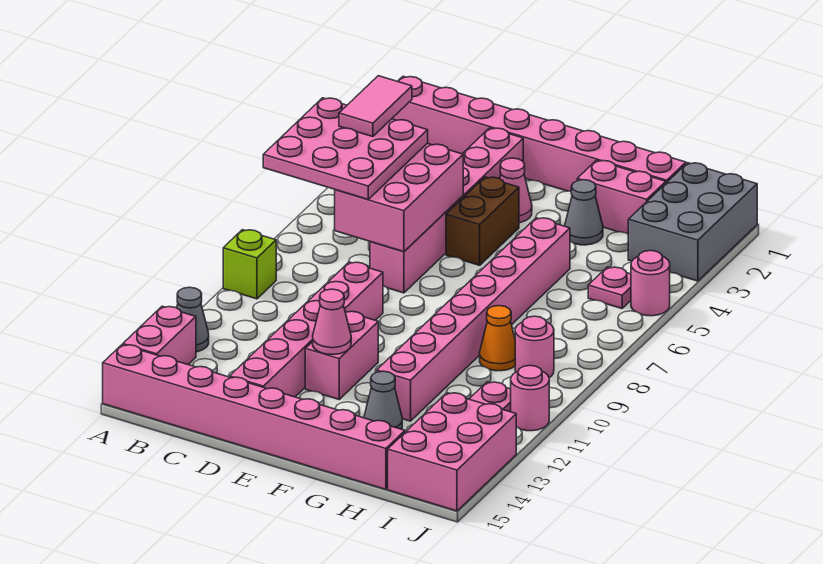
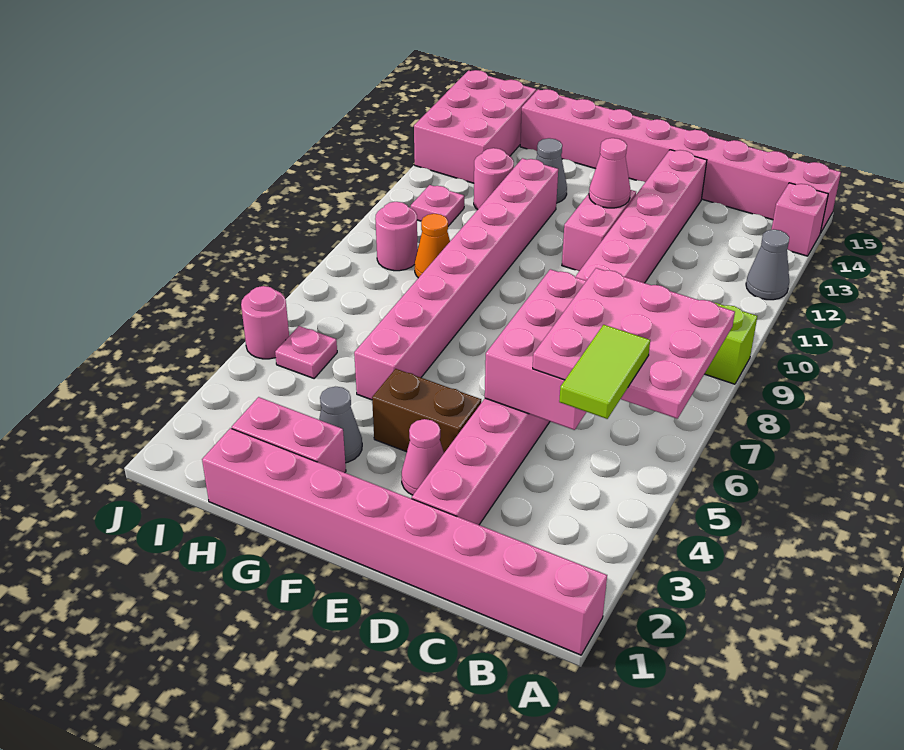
pink 1x2 brick [123,306,196,365] -> pink 1x1 brick [772,183,828,256]
pink 1x2 tile [339,76,412,137] -> lime 1x2 tile [559,325,650,419]
brown 1x2 brick [446,177,519,265] -> brown 1x2 brick turned to [372,369,481,453]
grey 2x3 brick [628,163,757,281] -> none
pink 1x1 round brick [511,365,549,431] -> pink 1x1 round brick moved to [474,148,514,210]

